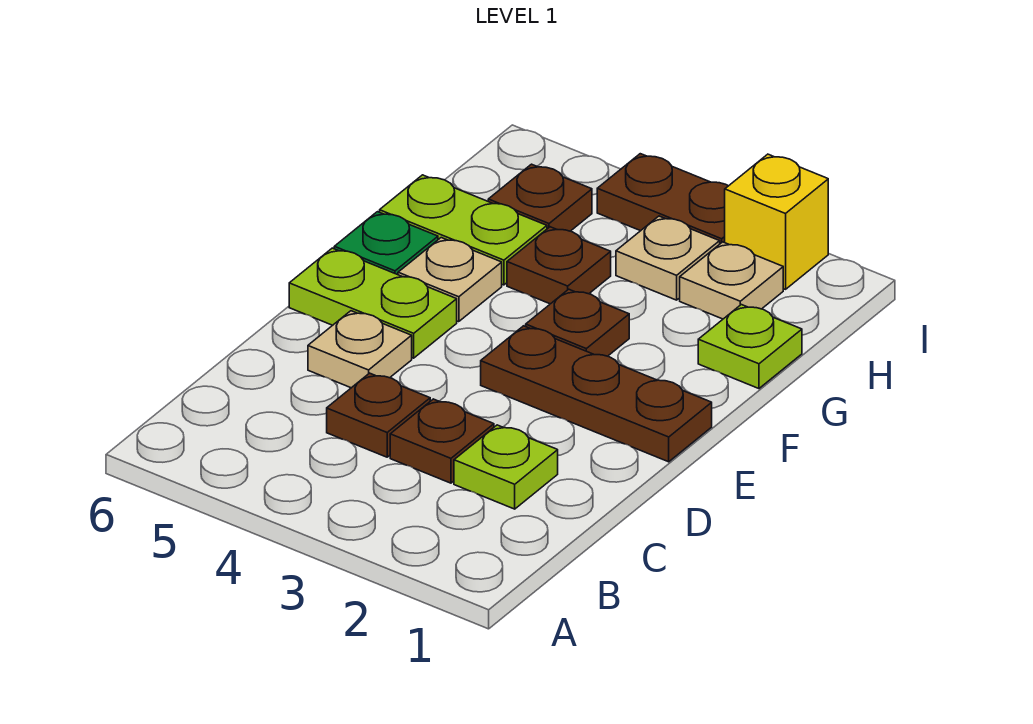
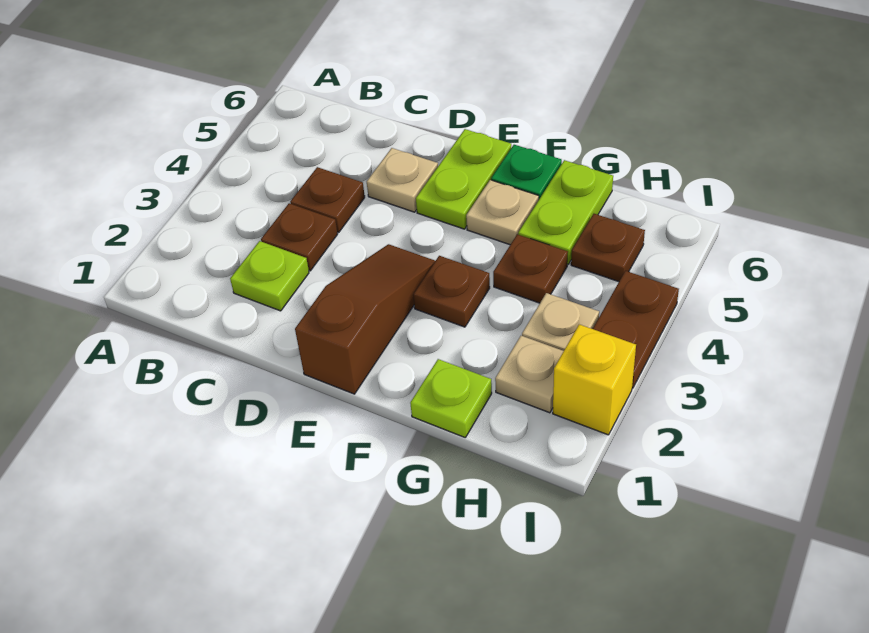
brown 1x3 plate [481,326,712,462] -> brown 1x3 slope [295,244,435,394]

